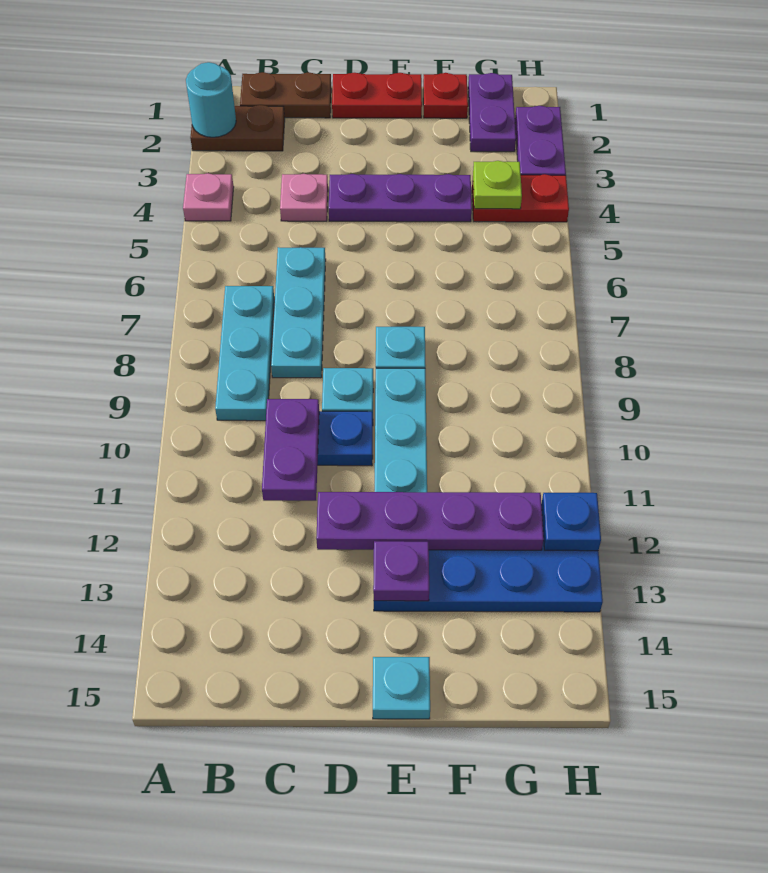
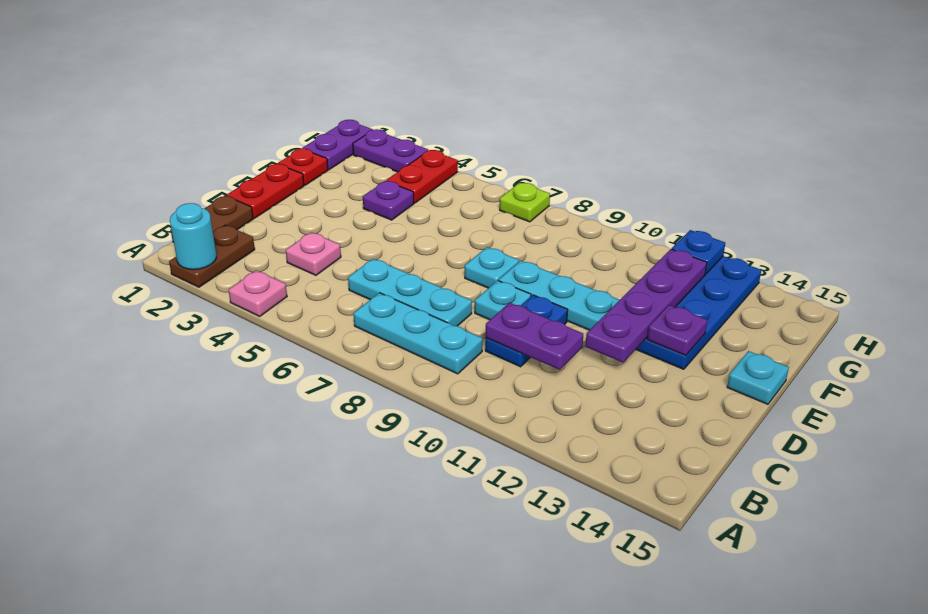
purple 1x3 plate [329,174,472,222] -> purple 1x1 plate [363,181,414,220]
purple 1x2 plate [468,73,516,152] -> purple 1x2 plate turned to [303,120,373,170]
lime 1x1 plate [473,161,522,209] -> lime 1x1 plate moved to [500,183,550,222]

